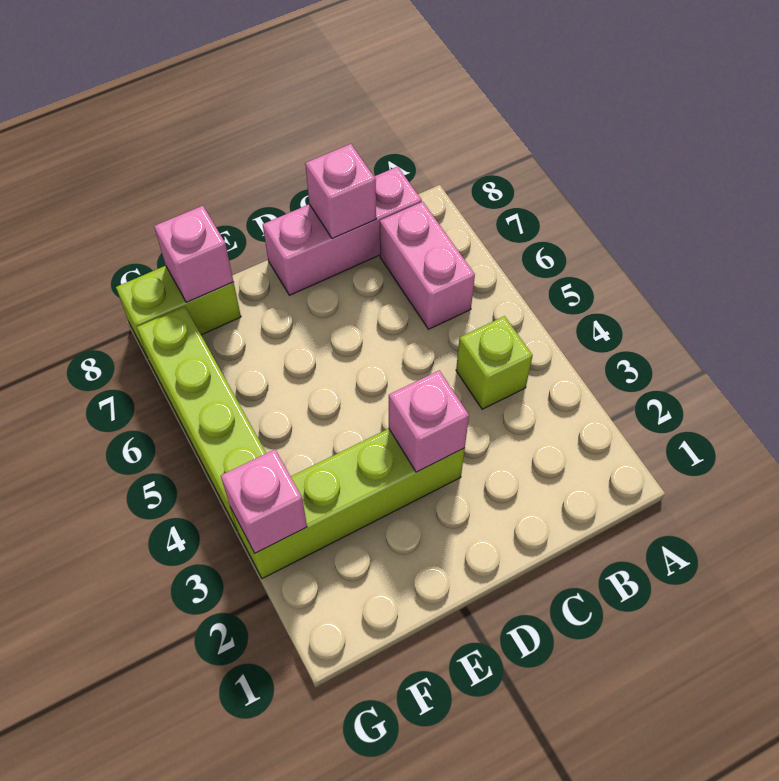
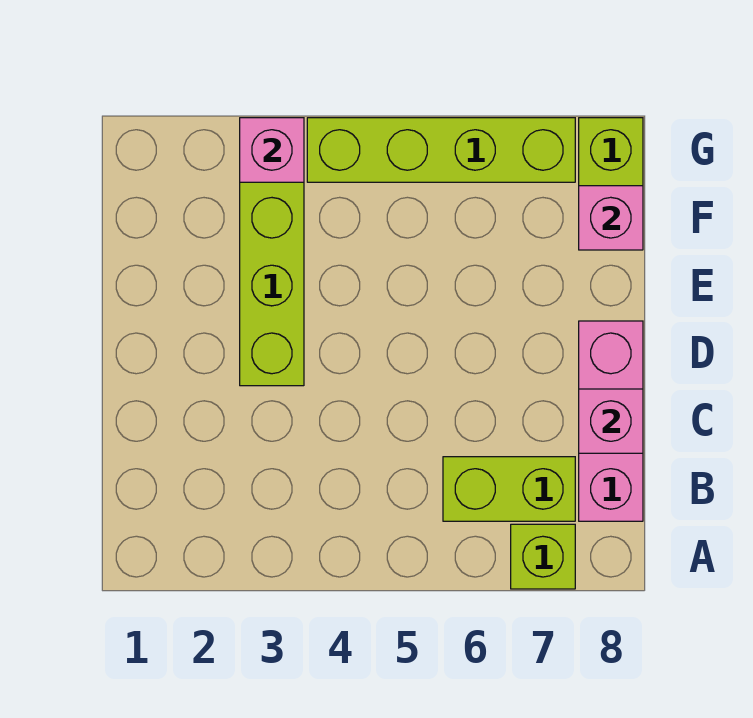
lime 1x1 brick [456,316,533,409] -> lime 1x1 brick moved to [511,524,575,589]
pink 1x2 brick [380,202,475,329] -> lime 1x2 brick [443,457,575,521]
pink 1x1 brick [389,370,469,472] -> none

